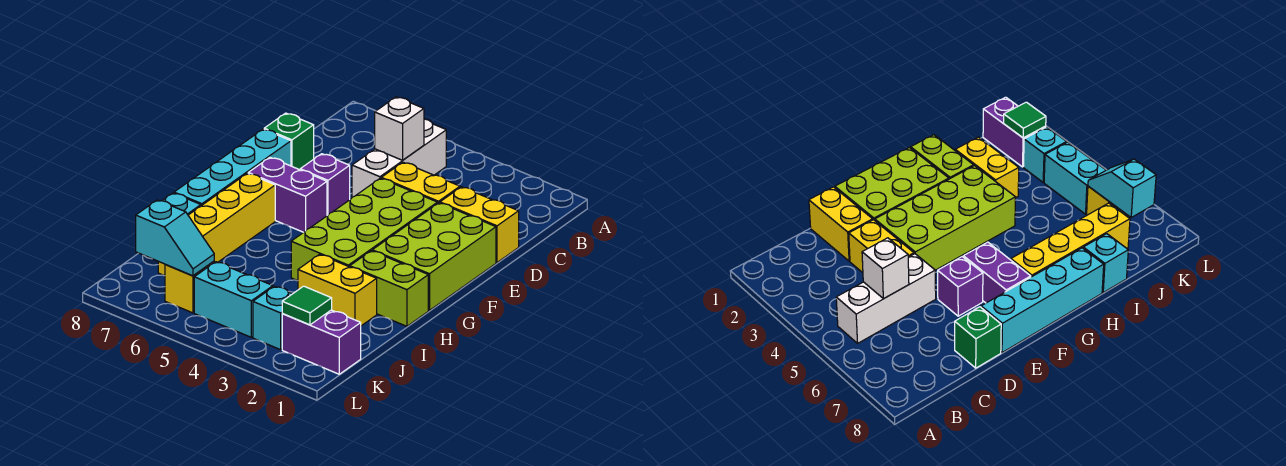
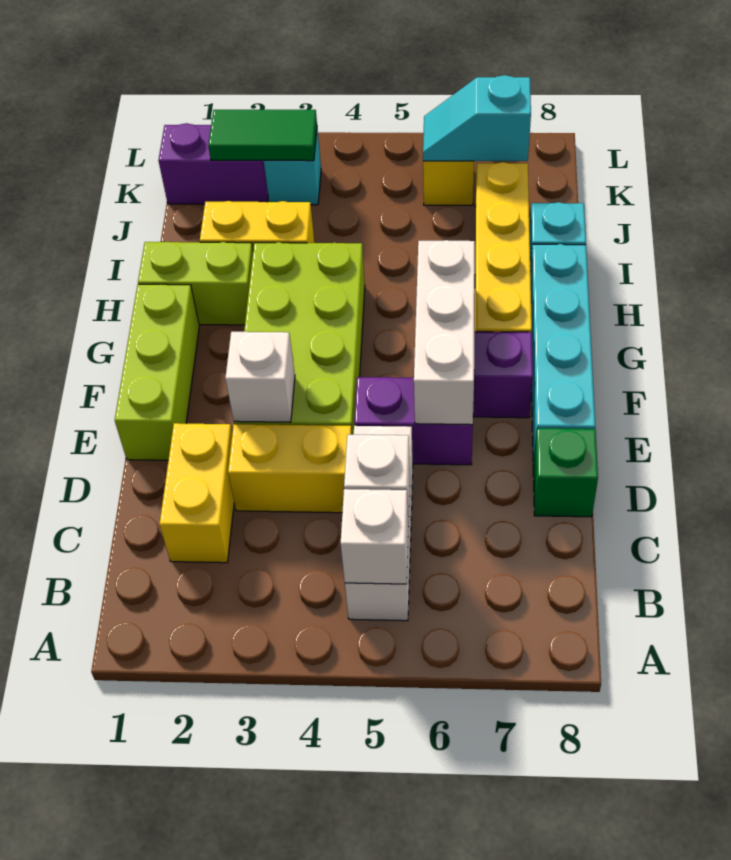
none -> white 1x1 brick [341,489,408,584]
yellow 1x2 brick [440,187,519,262] -> yellow 1x2 brick turned to [159,423,234,563]
lime 2x3 brick [372,203,496,310] -> lime 1x3 brick [115,284,199,460]
none -> white 1x1 brick [225,332,295,422]
purple 1x1 brick [300,154,350,216] -> purple 1x2 brick [354,377,473,465]
none -> white 1x3 brick [414,240,475,425]
green 1x1 tile [282,286,332,325] -> green 1x2 tile [208,110,317,161]
cyan 1x2 brick [194,262,273,337] -> none

